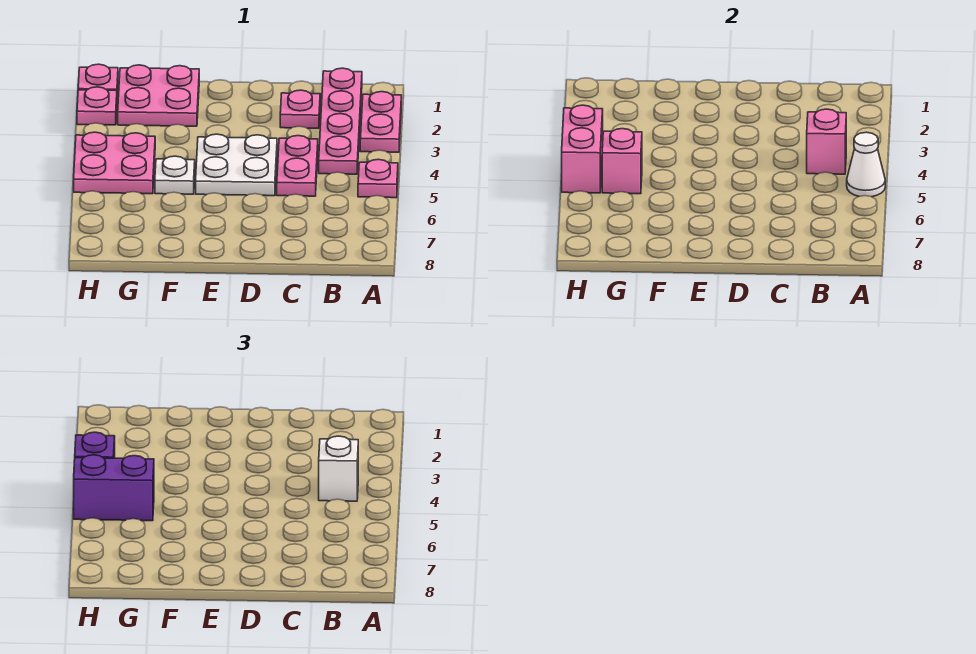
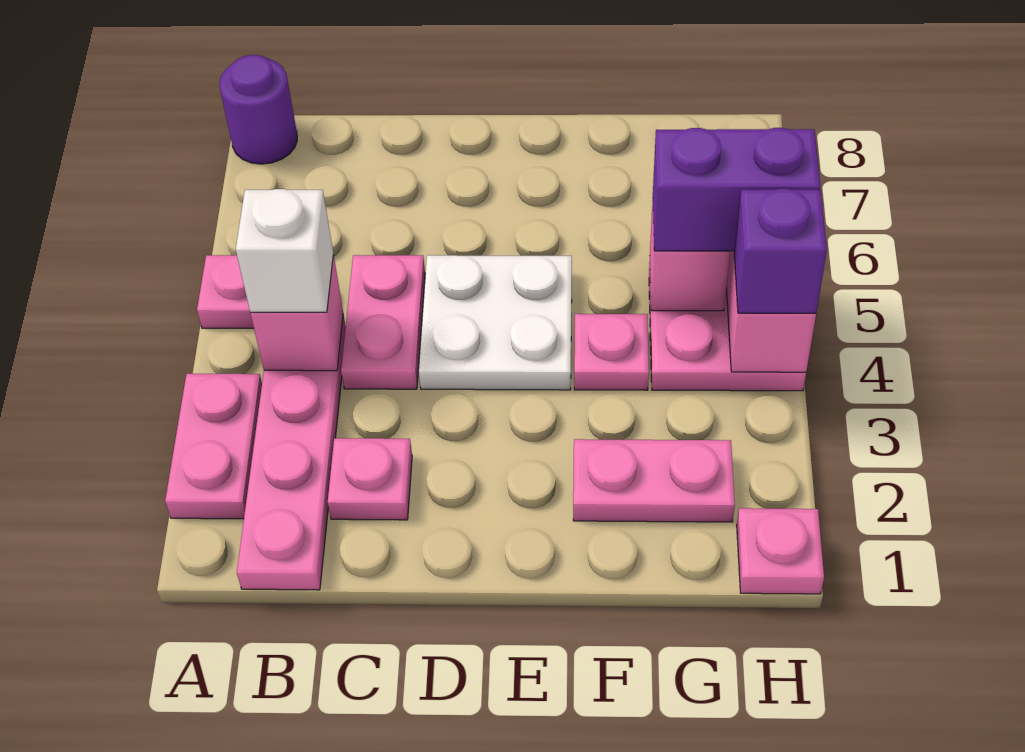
white 1x1 cone [847,132,885,197] -> none
none -> purple 1x1 round brick [219,55,297,164]
pink 2x2 plate [118,65,199,126] -> pink 1x2 plate [573,439,735,522]
white 1x1 plate [155,156,195,194] -> none
pink 1x1 plate [77,87,117,125] -> pink 1x1 plate moved to [574,314,649,390]

